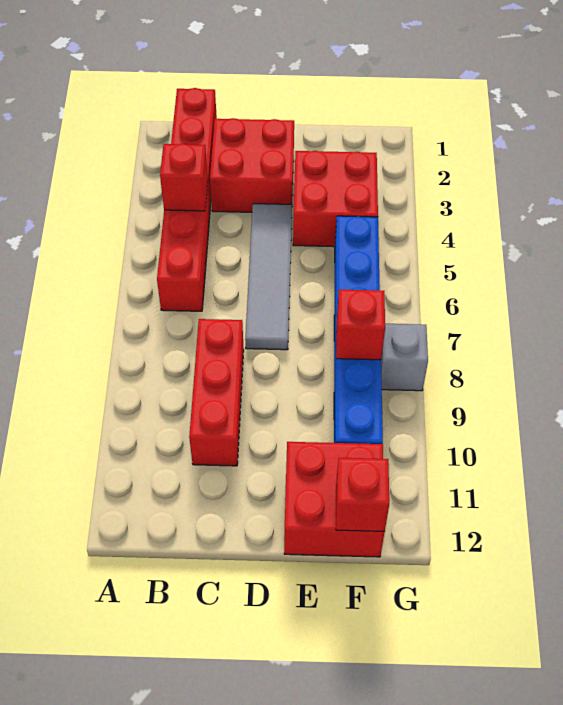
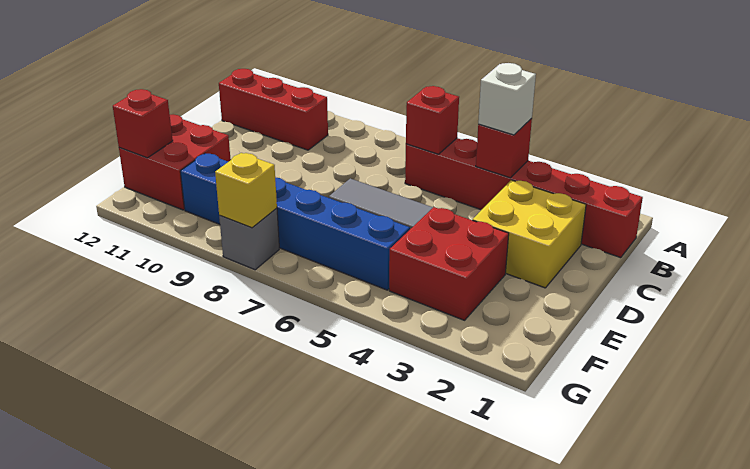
none -> white 1x1 brick [478,63,536,135]
red 2x2 brick [210,118,294,212] -> yellow 2x2 brick [473,180,586,288]
red 1x3 brick [189,319,244,466] -> red 1x3 brick moved to [219,69,328,150]
red 1x1 brick [336,290,385,360] -> red 1x1 brick moved to [406,86,459,154]
none -> yellow 1x1 brick [215,153,277,228]

